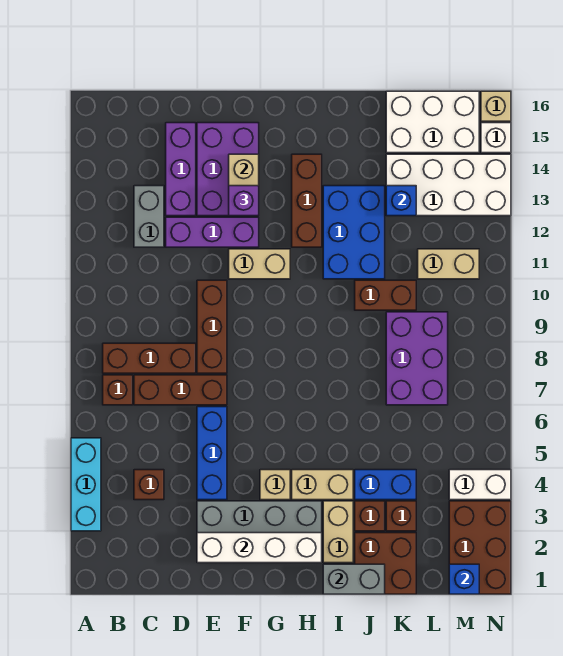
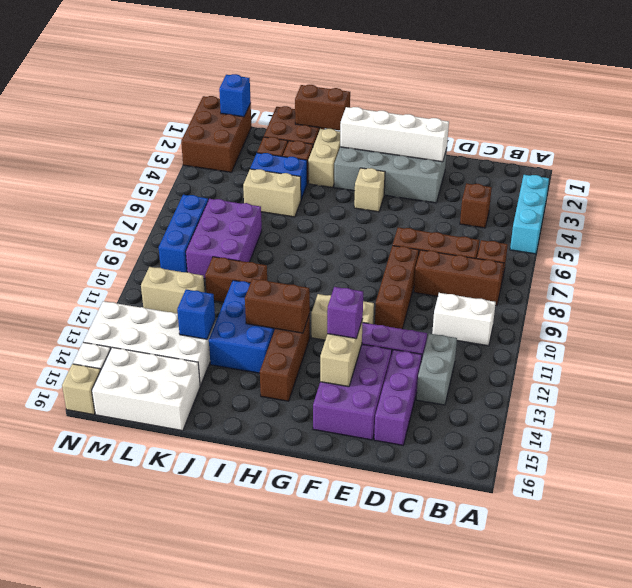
blue 1x3 brick [197,407,227,500] -> blue 1x3 brick moved to [159,195,208,272]
tan 1x2 brick [292,470,353,500] -> tan 1x2 brick moved to [243,169,301,217]
none -> brown 1x2 brick [245,279,310,333]
grey 1x2 brick [323,564,385,594] -> brown 1x2 brick [295,85,350,130]
white 1x2 brick [449,470,511,500] -> white 1x2 brick moved to [432,293,496,346]

